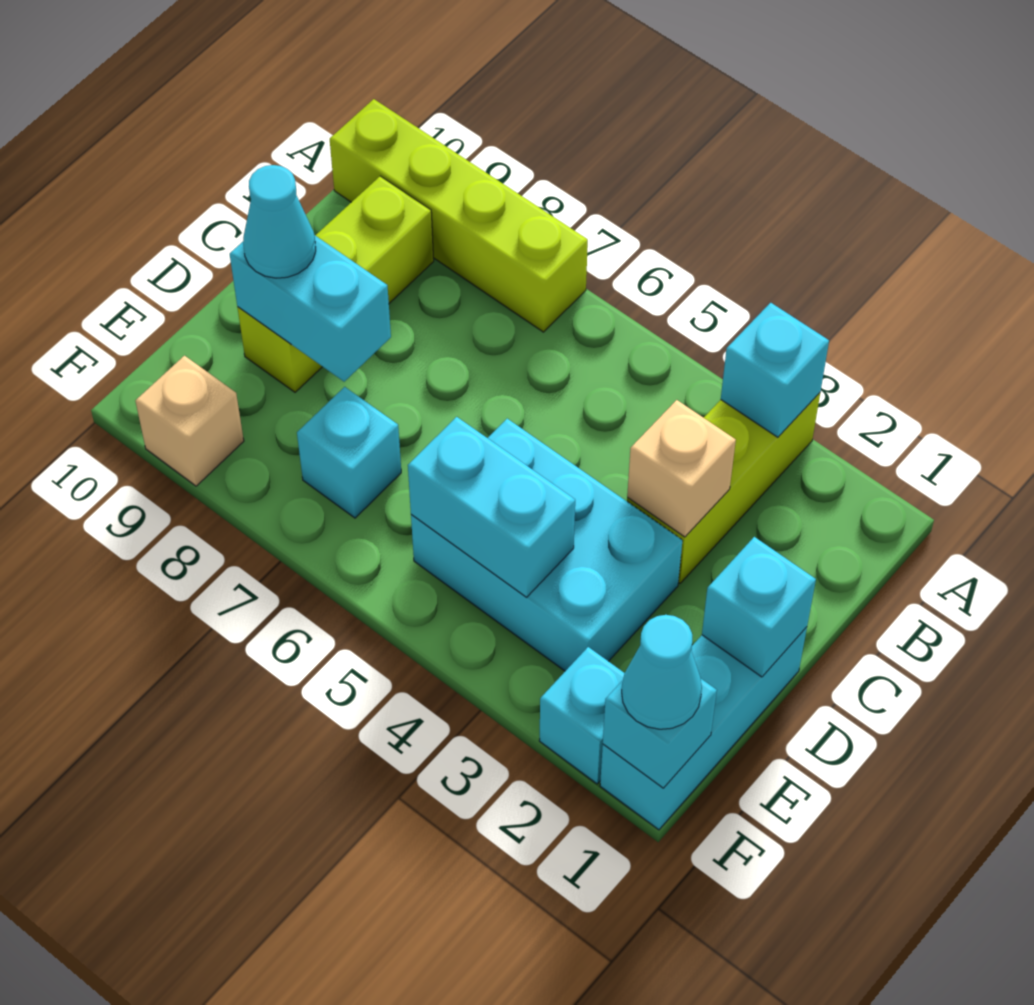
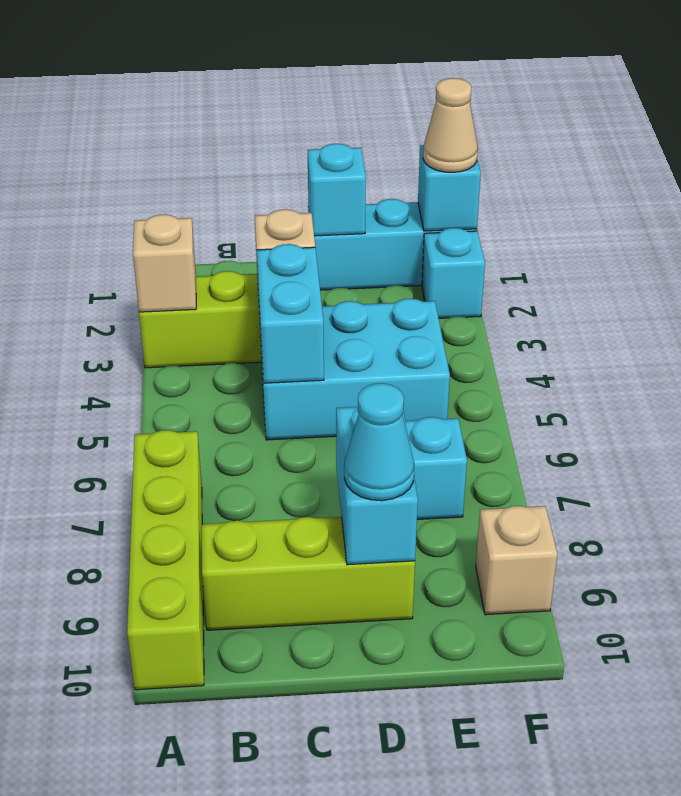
cyan 1x1 brick [721,303,829,437] -> tan 1x1 brick [133,214,196,312]
cyan 2x3 brick [411,419,683,671] -> cyan 2x3 brick turned to [259,298,450,440]
cyan 1x2 brick [408,417,575,597] -> cyan 1x2 brick moved to [257,244,324,383]
cyan 1x1 cone [622,615,702,729] -> tan 1x1 cone [423,78,478,172]

